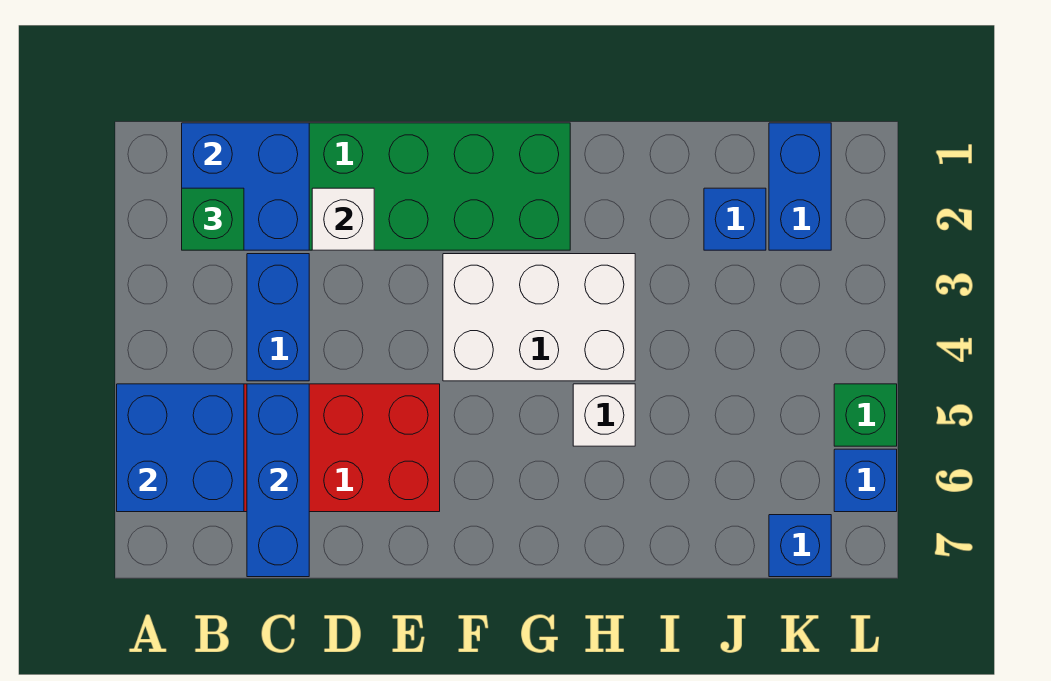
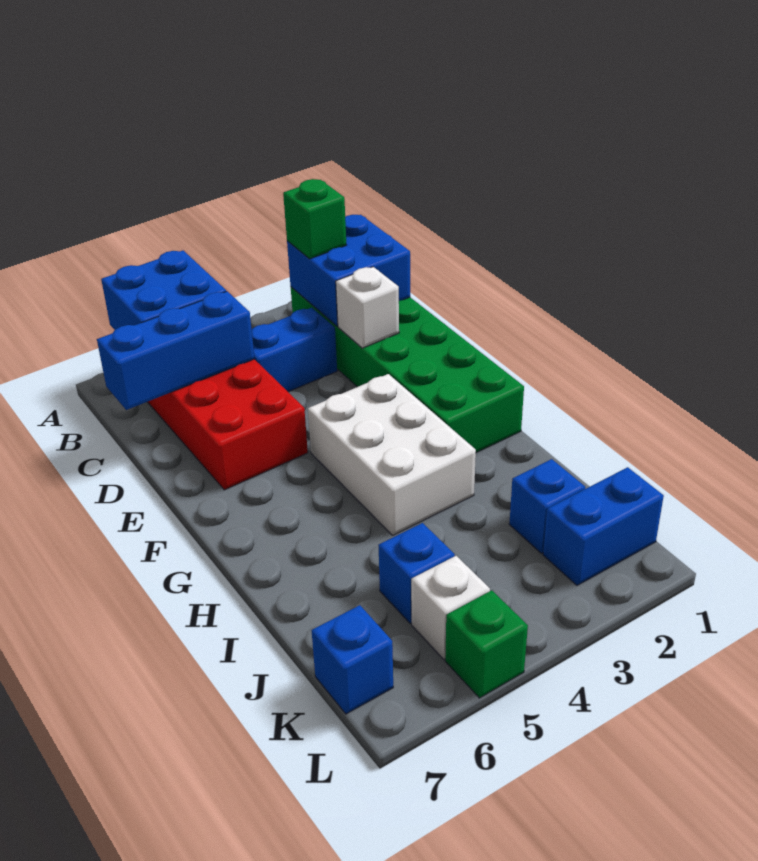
white 1x1 brick [573,384,635,446] -> white 1x1 brick moved to [411,556,490,659]
blue 1x1 brick [834,449,897,512] -> blue 1x1 brick moved to [378,523,455,623]

